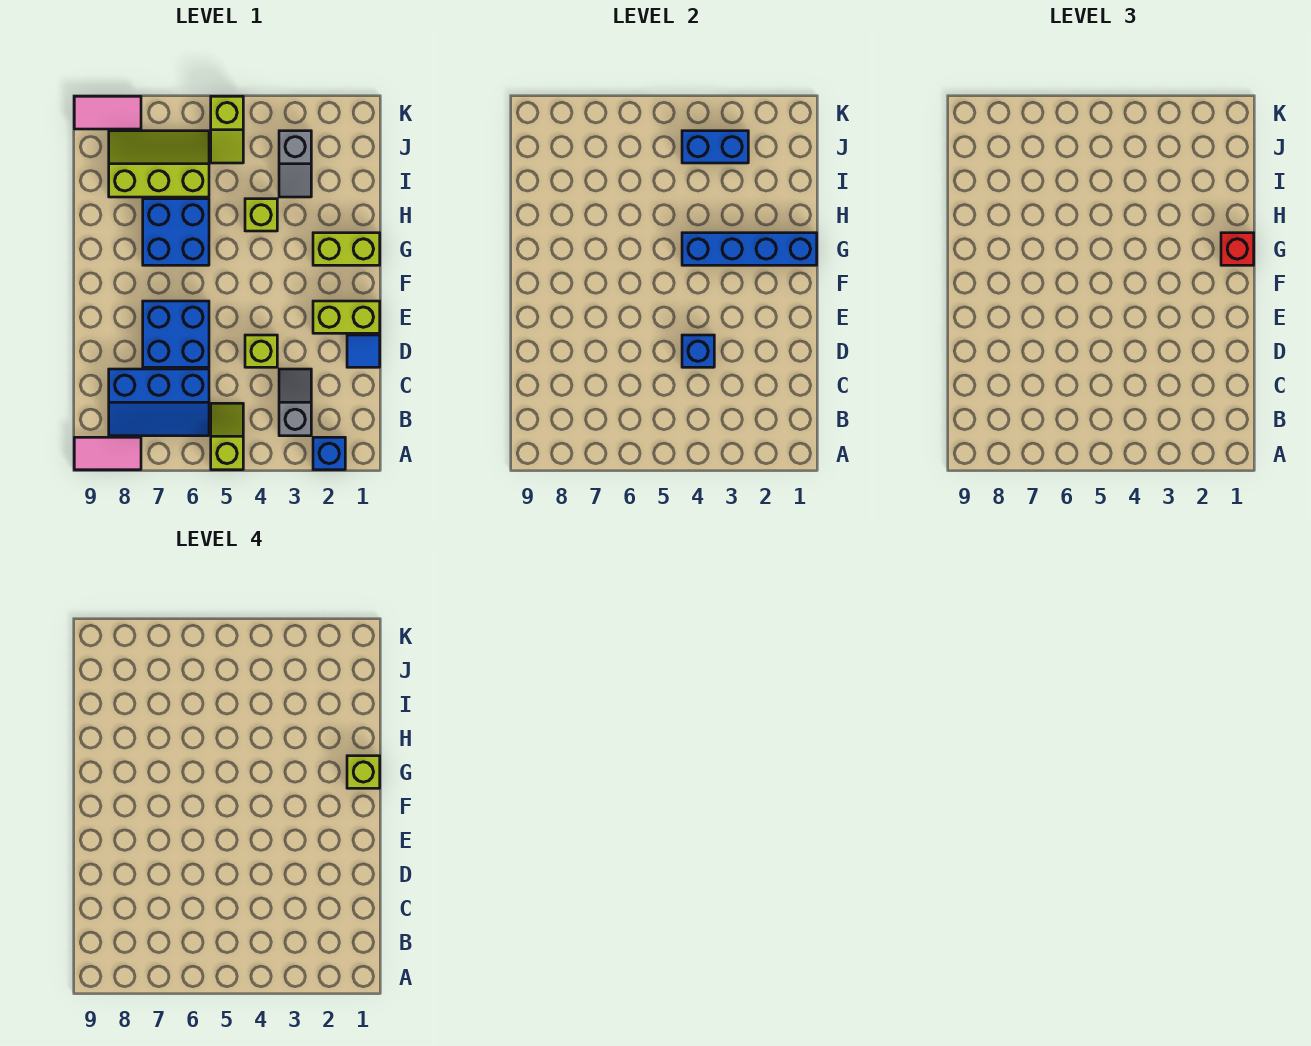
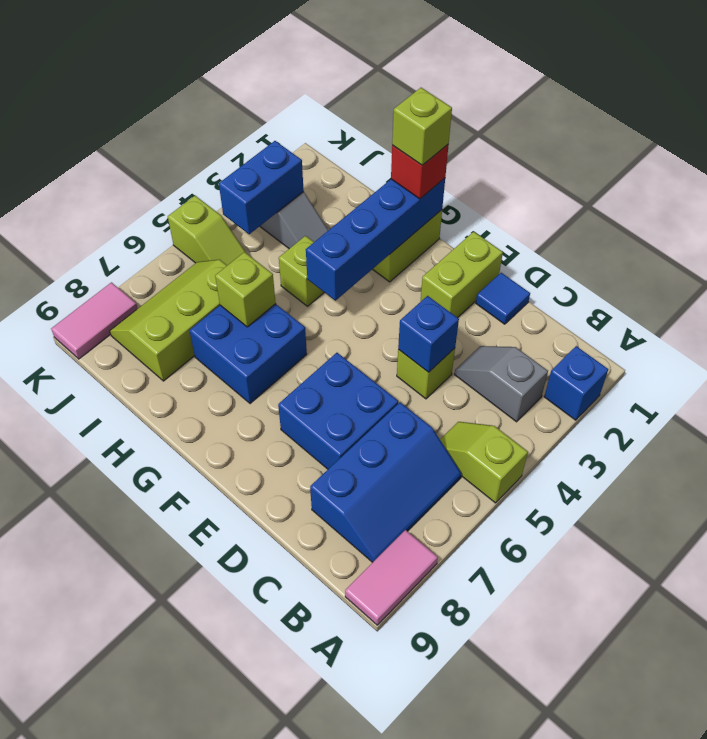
none -> lime 1x1 brick [215,252,276,327]

